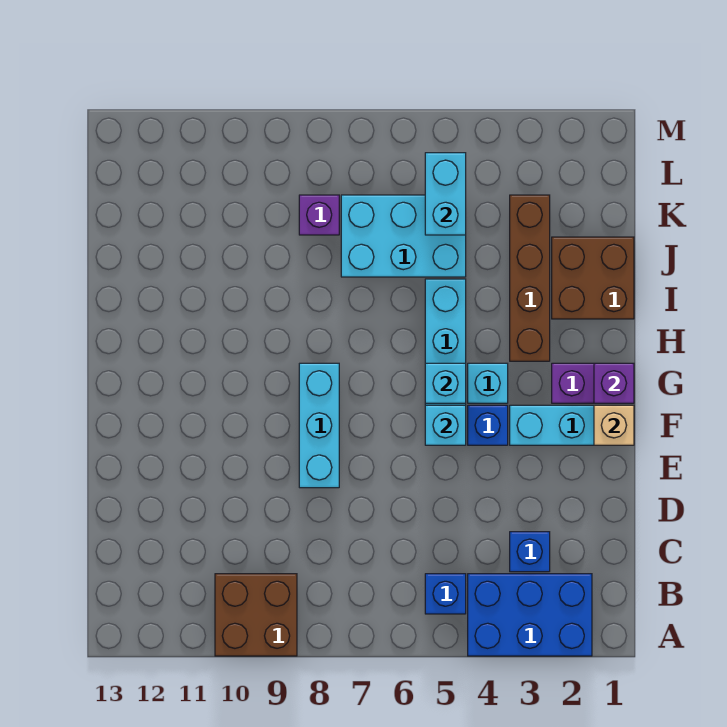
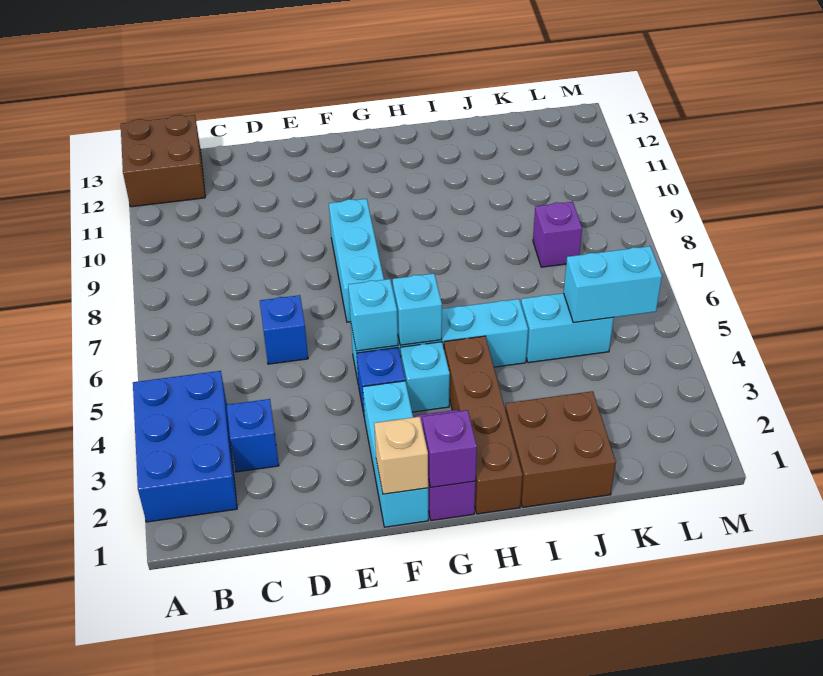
brown 2x2 brick [215,574,297,656] -> brown 2x2 brick moved to [121,115,205,207]
blue 1x1 brick [425,574,466,614] -> blue 1x1 brick moved to [260,295,308,364]
cyan 1x3 brick [299,363,339,488] -> cyan 1x3 brick turned to [329,199,384,322]
brown 1x4 brick [510,195,550,361] -> brown 1x4 brick turned to [444,336,523,514]
cyan 2x3 brick [341,195,466,277] -> cyan 1x2 brick [521,293,614,363]

